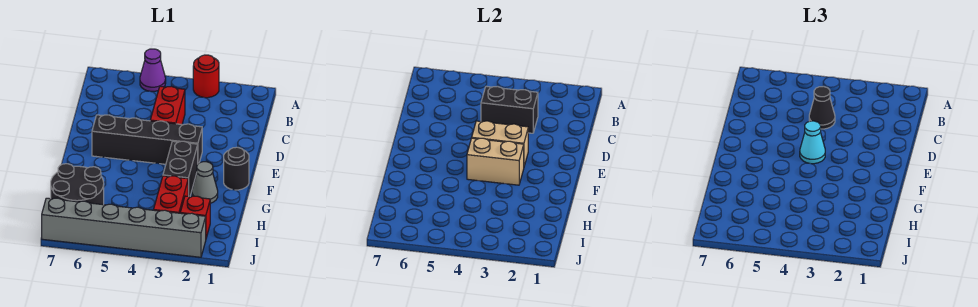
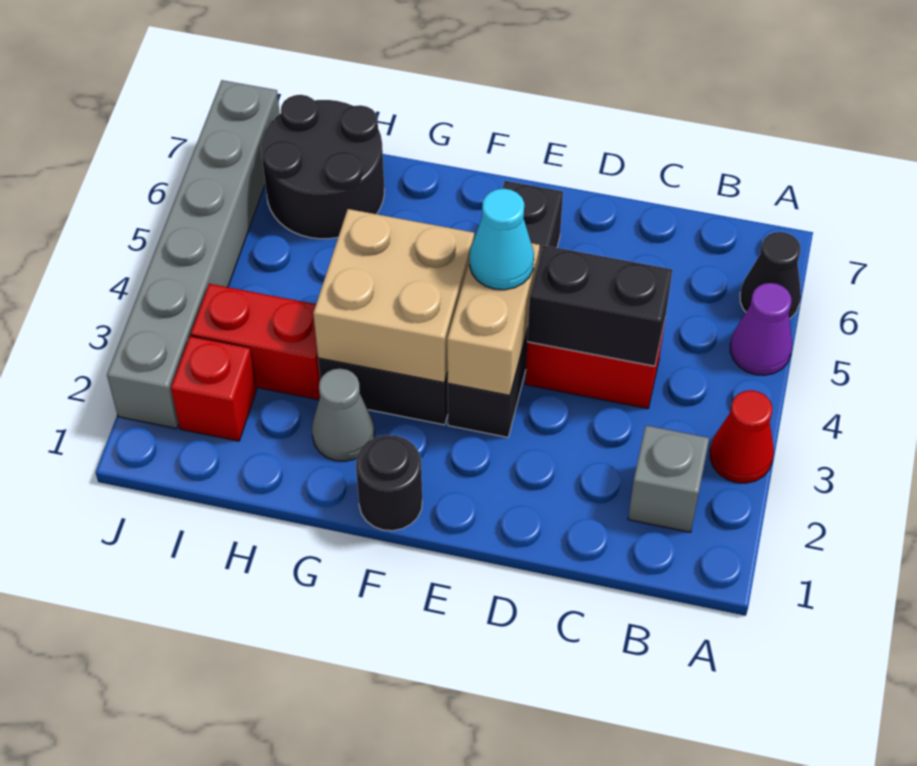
red 1x1 round brick [193,55,219,98] -> red 1x1 cone [710,390,774,483]
none -> grey 1x1 brick [628,426,709,532]
black 1x2 brick [481,86,538,133] -> black 1x2 brick turned to [527,245,672,366]
black 1x1 cone [809,86,835,129] -> black 1x1 cone moved to [740,232,801,319]
tan 1x2 brick [467,138,524,185] -> tan 2x2 brick [313,209,474,383]

